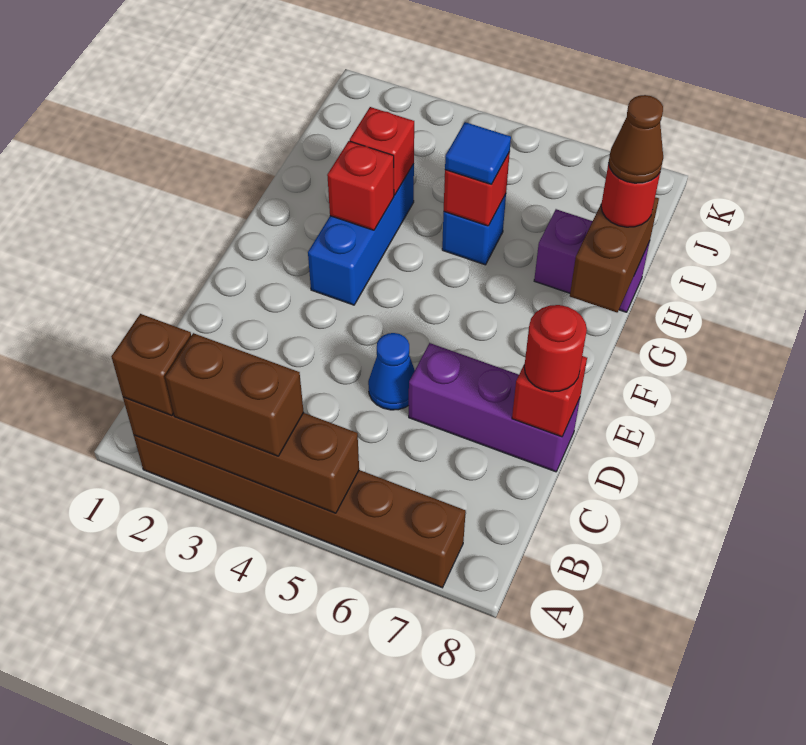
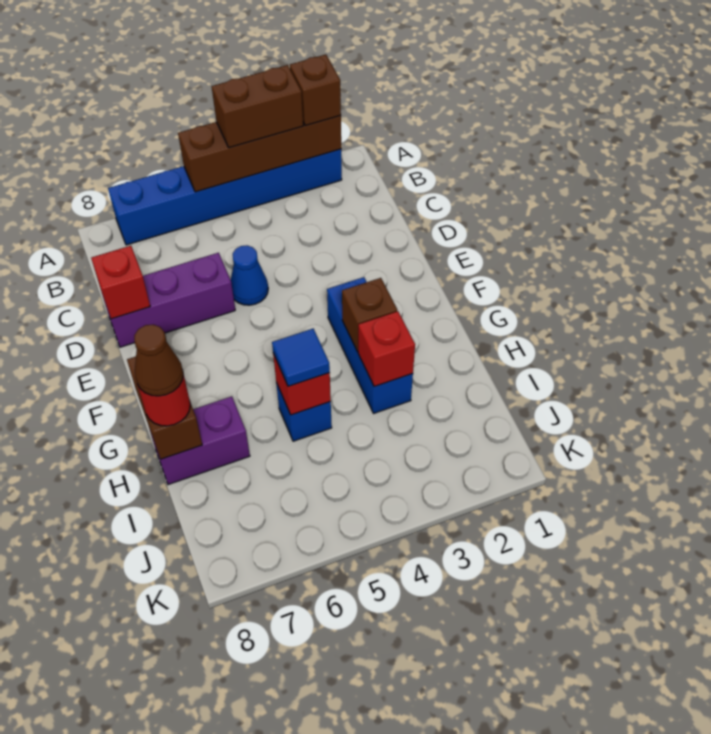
brown 1x6 brick [134,435,466,588] -> blue 1x6 brick [108,149,342,245]
red 1x1 round brick [524,305,587,392] -> none
red 1x1 brick [327,141,394,230] -> brown 1x1 brick [342,278,397,352]

